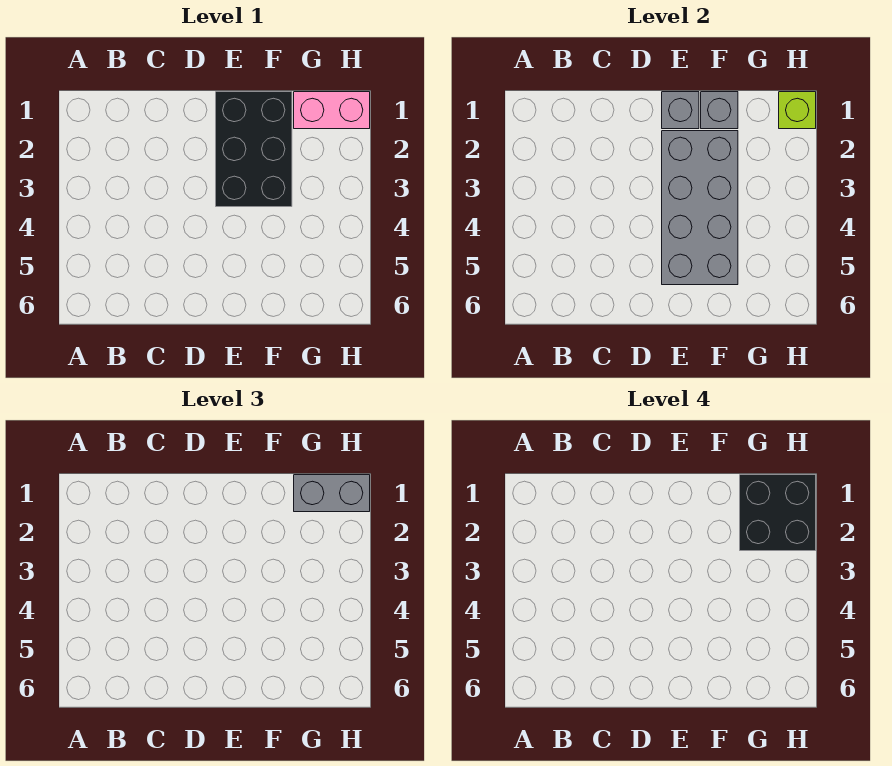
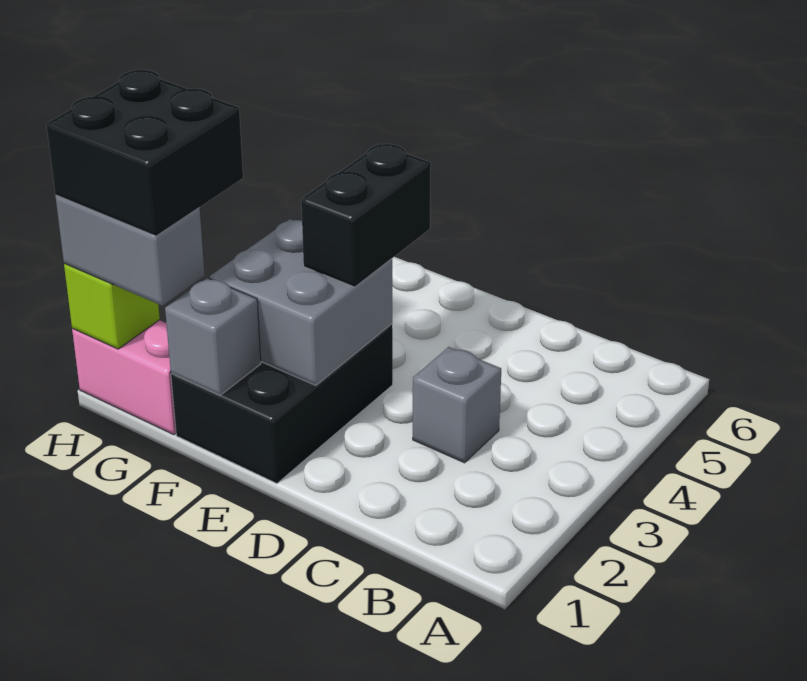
grey 1x1 brick [662,92,699,129] -> grey 1x1 brick moved to [413,347,501,463]
grey 2x4 brick [662,131,738,285] -> grey 2x2 brick [209,219,392,385]
none -> black 1x2 brick [301,144,431,287]

